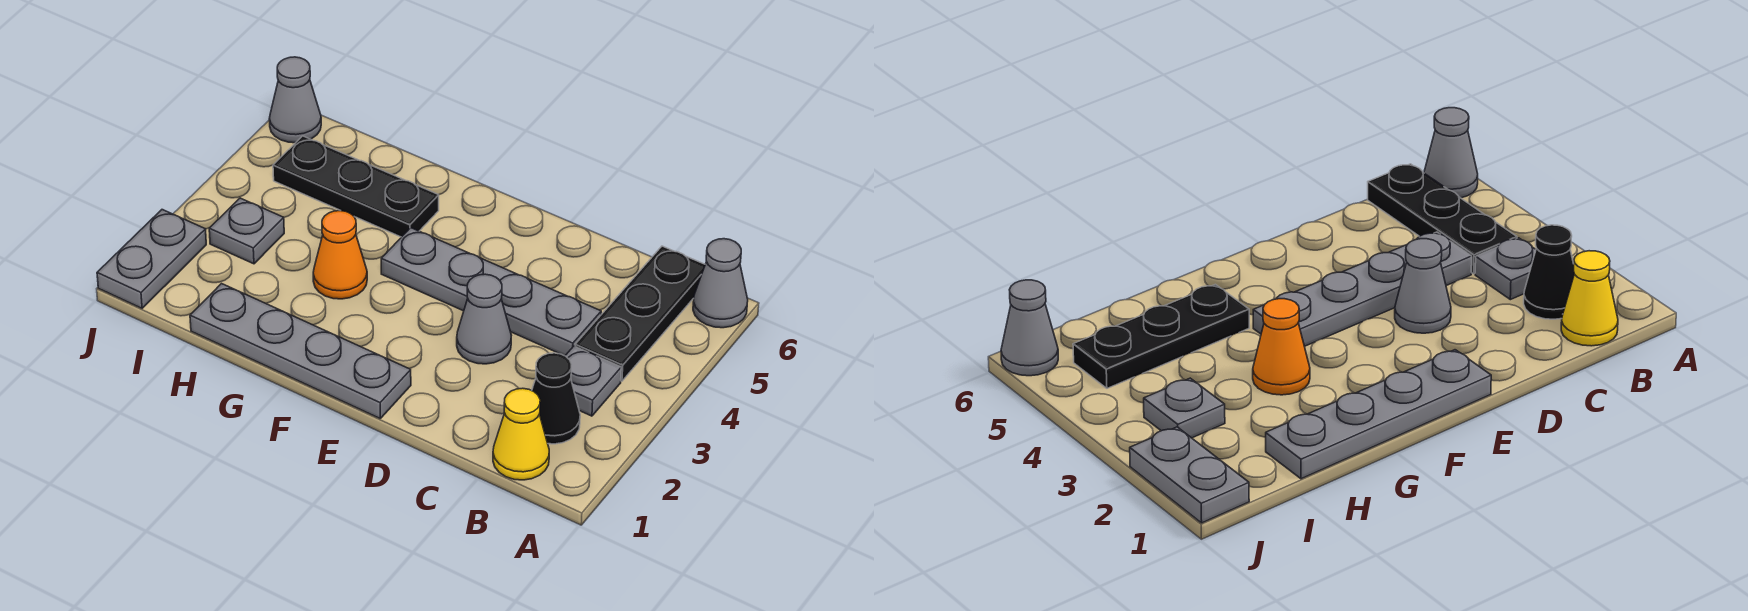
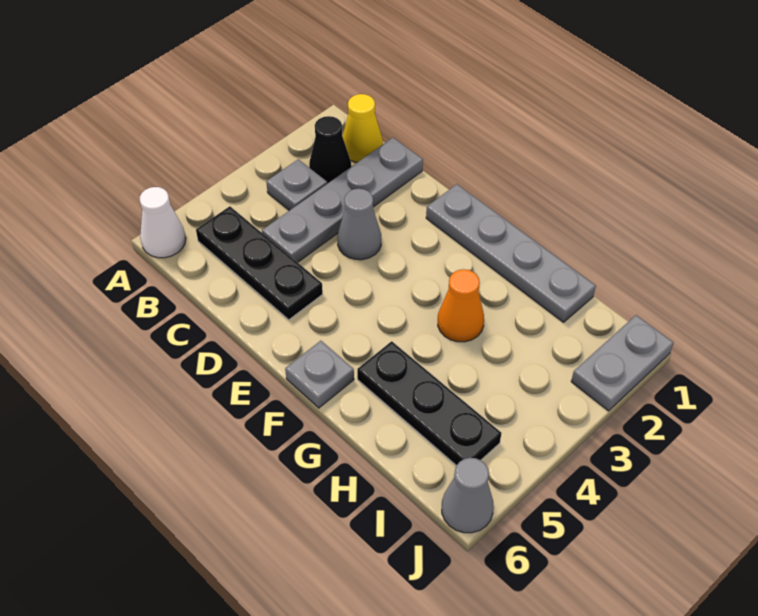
grey 1x1 cone [693,239,748,328] -> white 1x1 cone [140,187,186,258]
black 1x3 plate [575,246,705,381] -> black 1x3 plate turned to [196,206,323,320]
grey 1x4 plate [381,228,601,356] -> grey 1x4 plate turned to [262,138,423,262]
grey 1x1 plate [209,198,284,264] -> grey 1x1 plate moved to [285,341,354,408]

